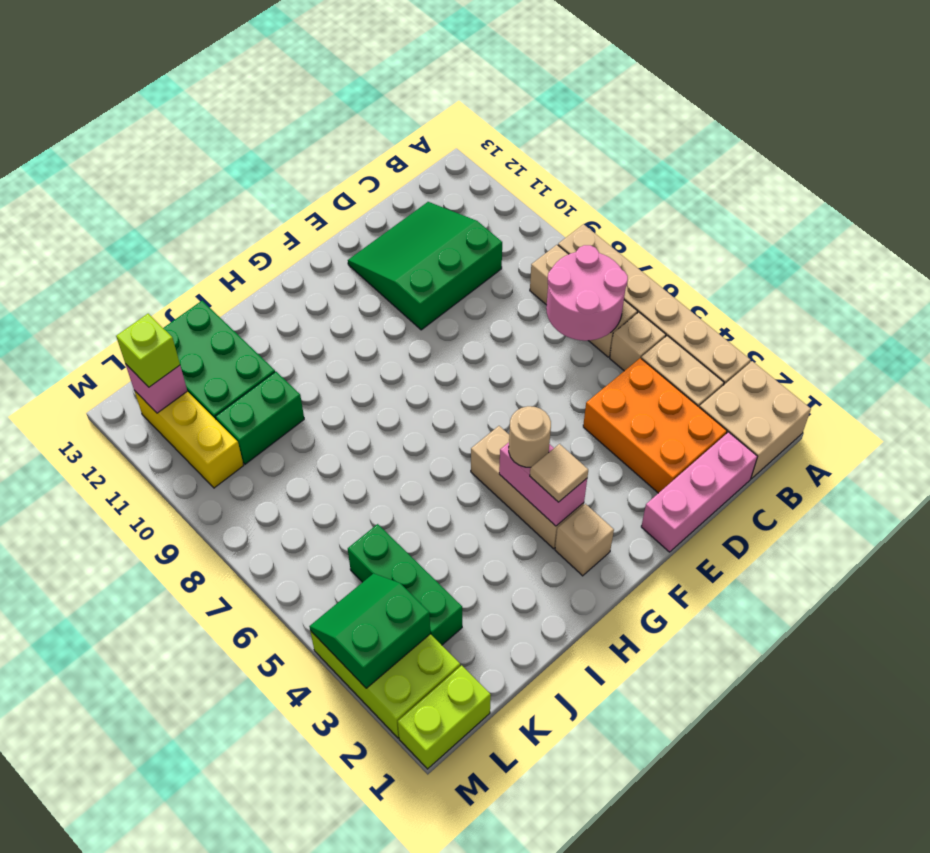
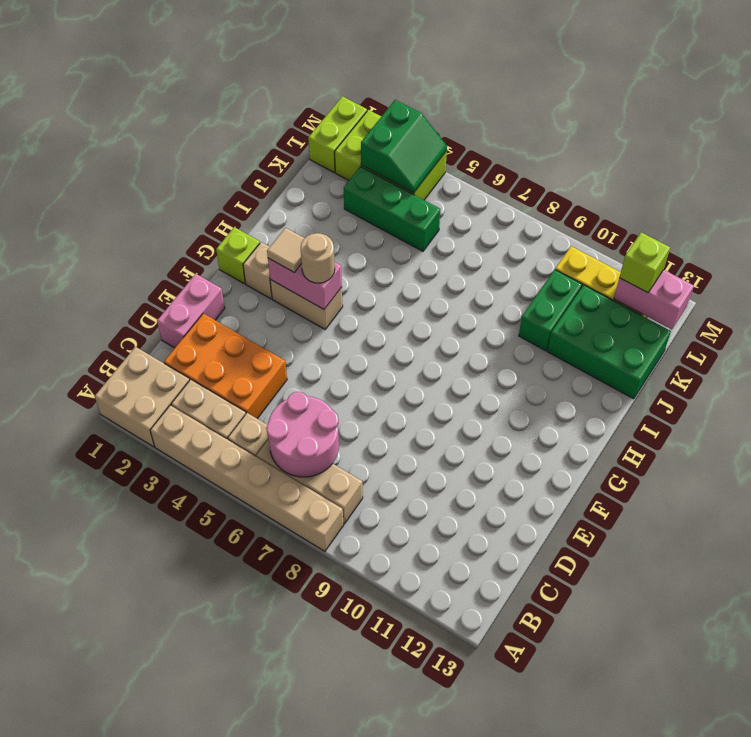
pink 1x3 brick [641,432,758,552] -> pink 1x2 brick [157,274,225,348]
green 3x3 slope [348,202,502,330] -> none
none -> lime 1x1 brick [216,227,260,284]
tan 1x3 brick [471,426,584,549] -> tan 1x2 brick [270,280,343,329]
pink 1x1 brick [126,365,187,413] -> pink 1x2 brick [614,270,694,330]

